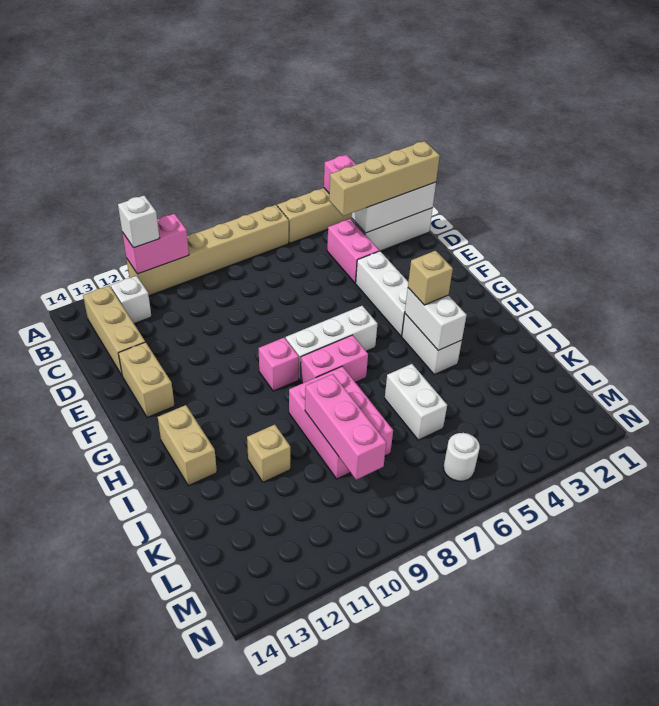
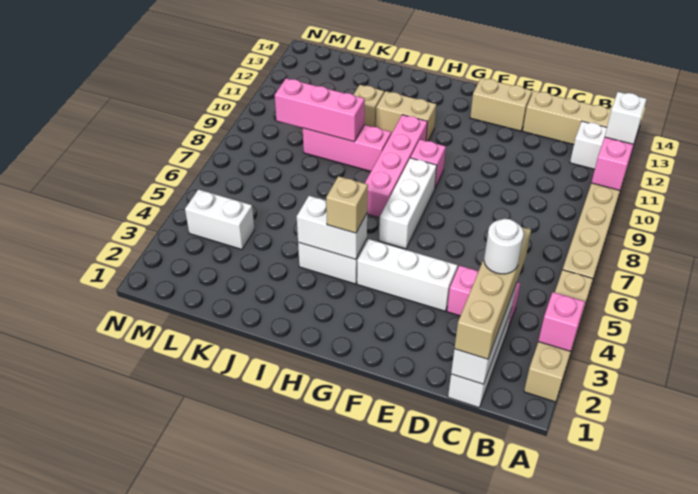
pink 1x2 brick [301,335,368,383] -> pink 1x4 brick [365,115,427,218]
tan 1x2 brick [158,405,217,486] -> tan 1x2 brick moved to [376,91,436,141]
pink 2x3 brick [289,366,393,479] -> pink 1x3 brick [303,125,391,171]
white 1x2 brick [385,364,447,440] -> white 1x2 brick moved to [185,190,254,249]
white 1x1 round brick [443,433,480,481] -> white 1x1 round brick moved to [484,219,524,274]

